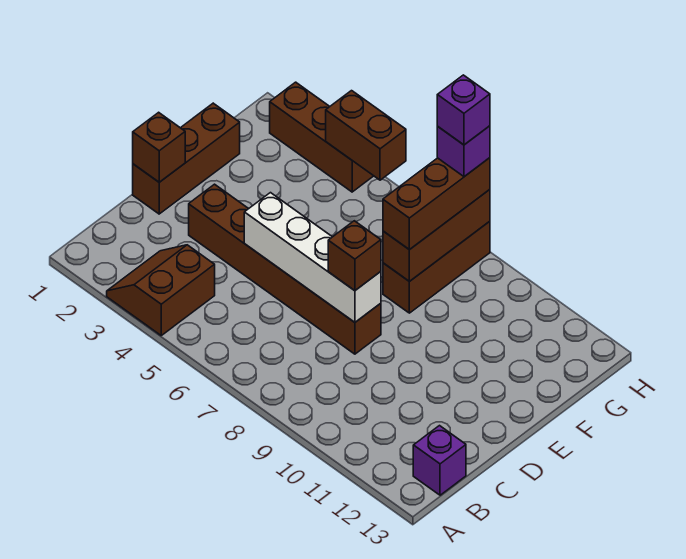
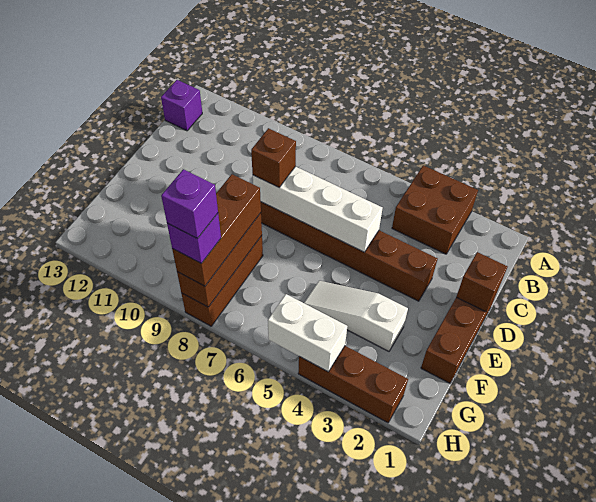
brown 2x2 slope [107,245,215,335] -> brown 2x2 brick [392,165,478,254]
none -> white 1x3 slope [304,281,408,351]
brown 1x2 brick [326,91,406,180] -> white 1x2 brick [268,294,347,372]

